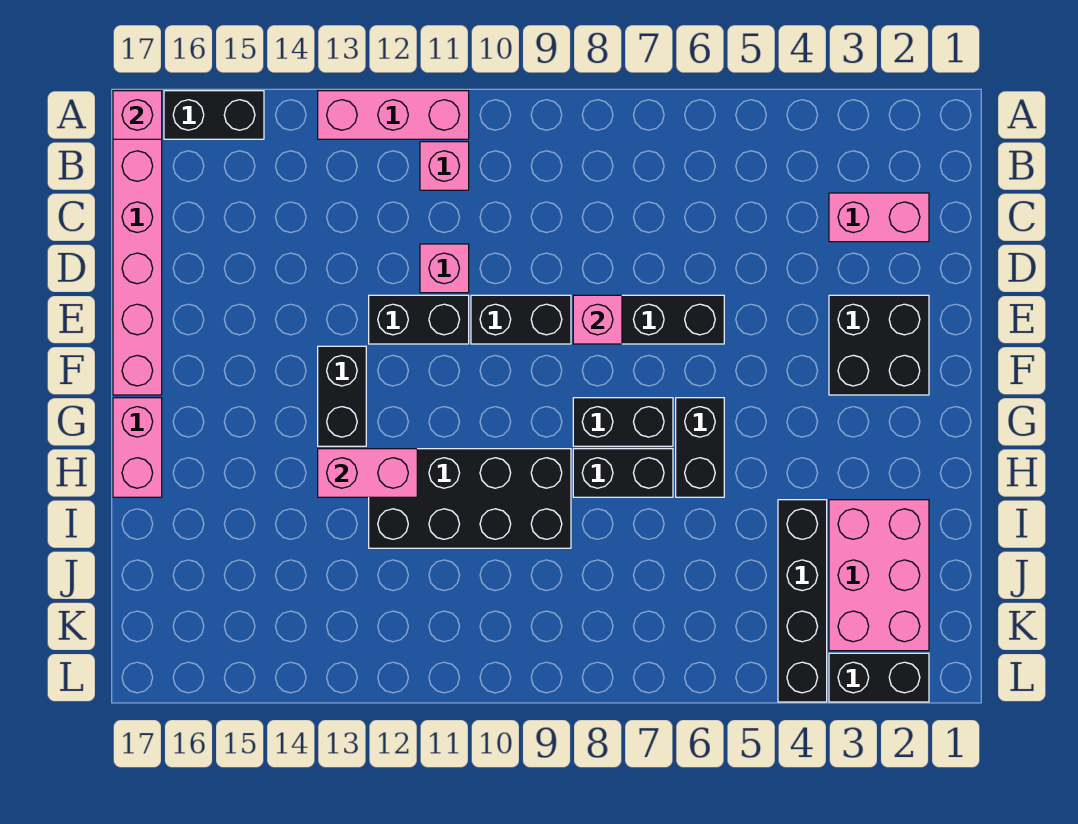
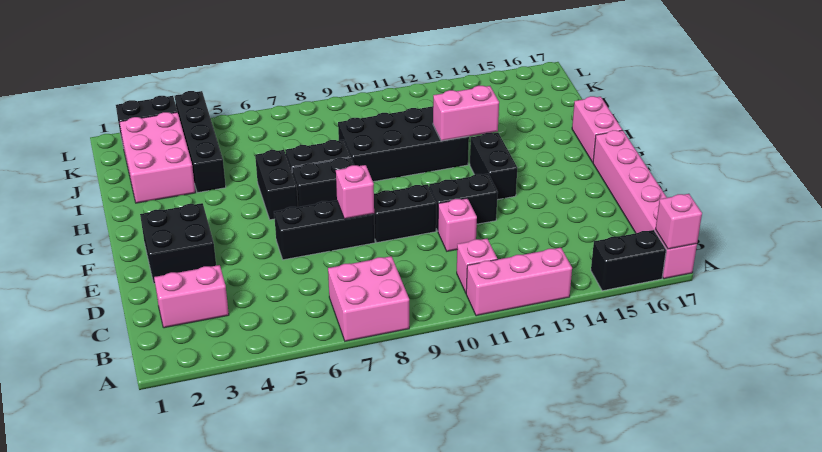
none -> pink 2x2 brick [328,256,409,341]

